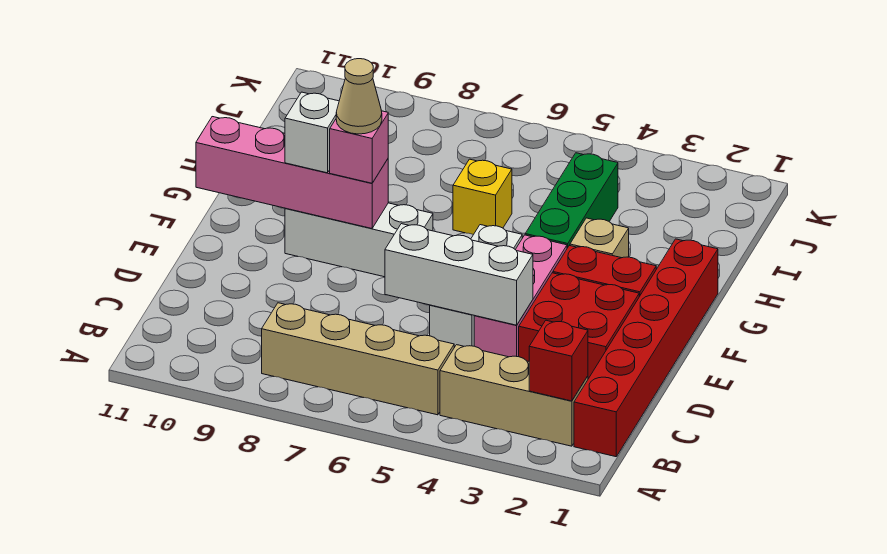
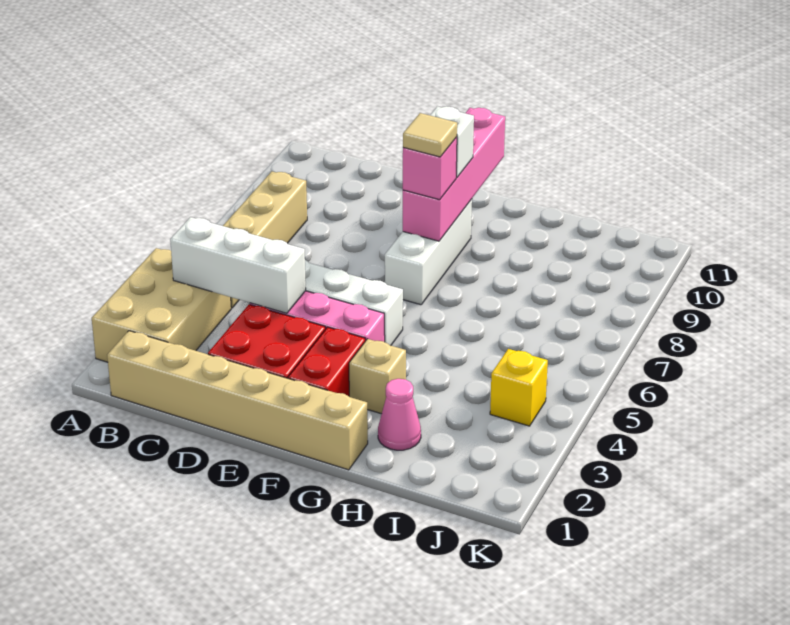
red 1x6 brick [574,239,718,457] -> tan 1x6 brick [107,331,368,470]
tan 1x3 brick [440,345,588,446] -> tan 2x3 brick [92,248,231,362]
red 1x1 brick [529,320,588,401] -> none
white 1x3 brick [385,224,533,325] -> white 1x3 brick turned to [170,217,306,313]
tan 1x1 cone [336,59,382,134] -> tan 1x1 tile [403,113,457,157]
green 1x3 brick [525,153,618,248] -> none
none -> pink 1x1 cone [378,379,421,450]
yellow 1x1 brick [453,159,512,235] -> yellow 1x1 brick moved to [490,349,548,426]

